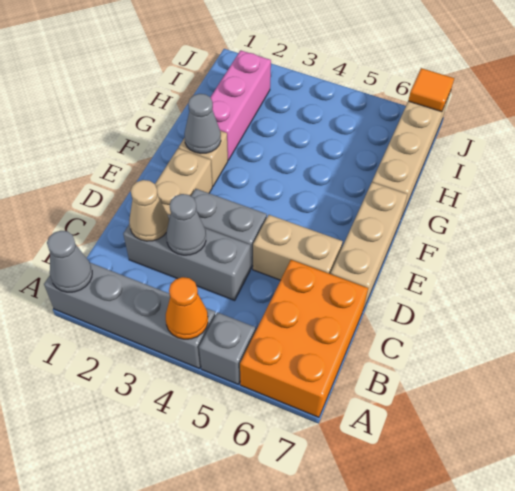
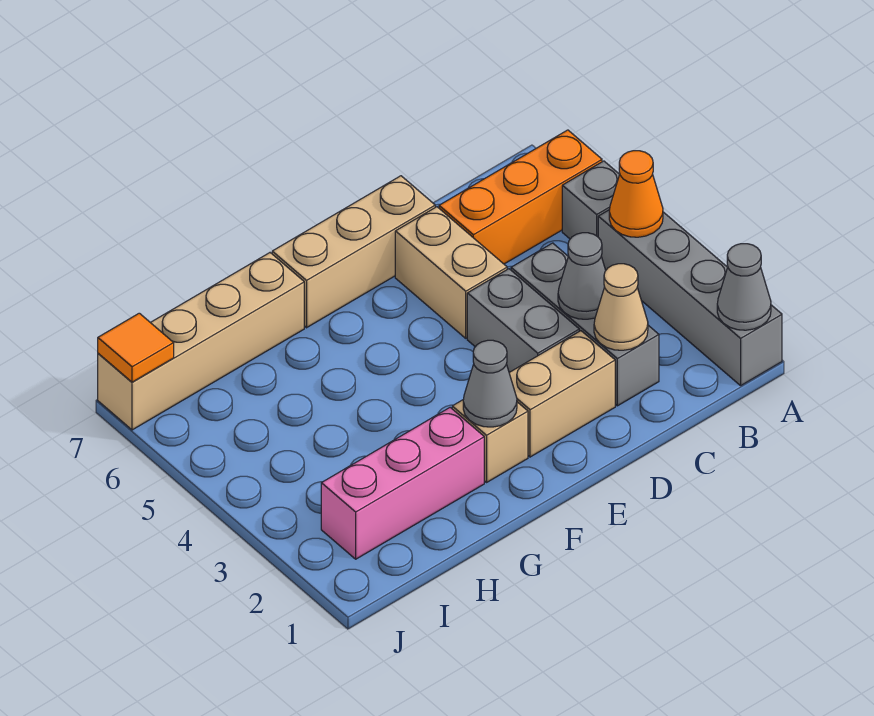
orange 2x3 brick [240,260,368,417] -> orange 1x3 brick [439,130,602,264]

